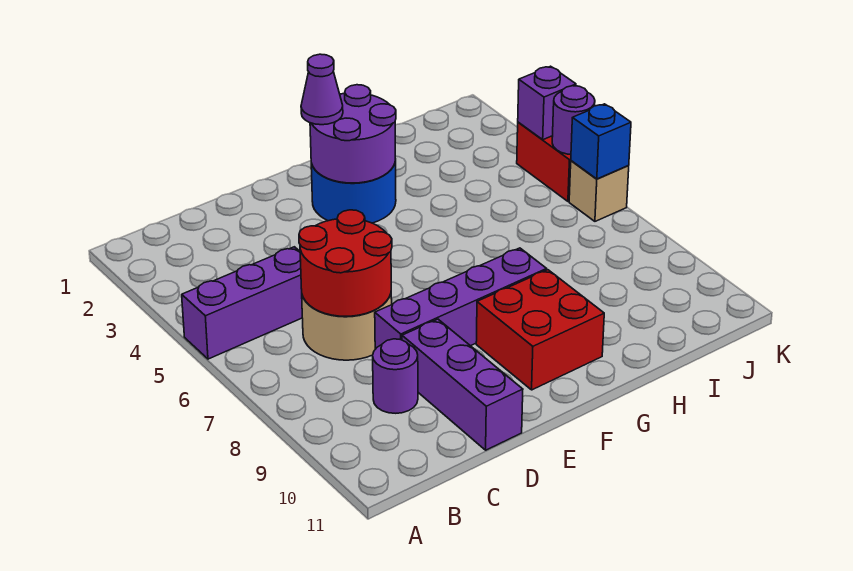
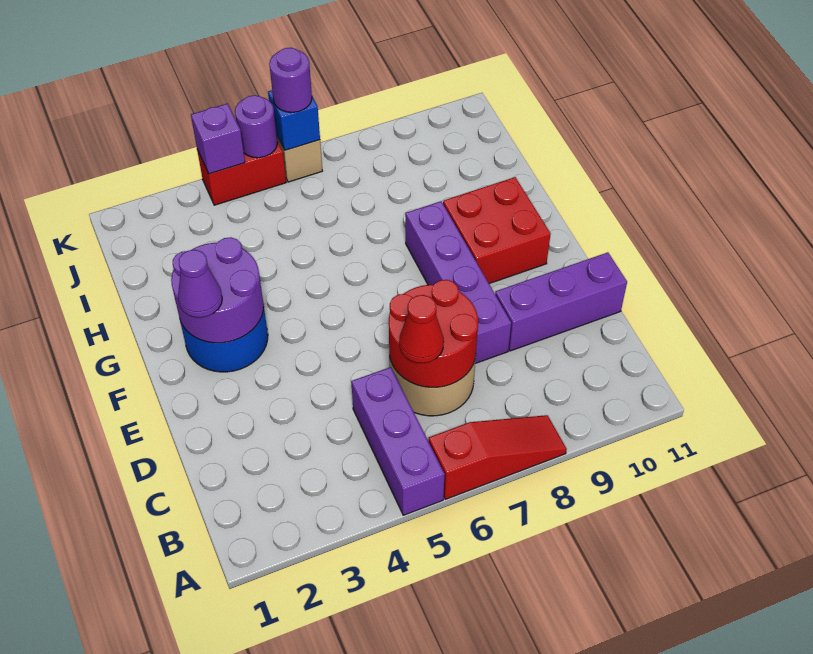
none -> red 1x3 slope [429,415,567,499]
none -> red 1x1 cone [399,295,444,363]
purple 1x1 round brick [373,339,418,413] -> purple 1x1 round brick moved to [269,48,312,112]

